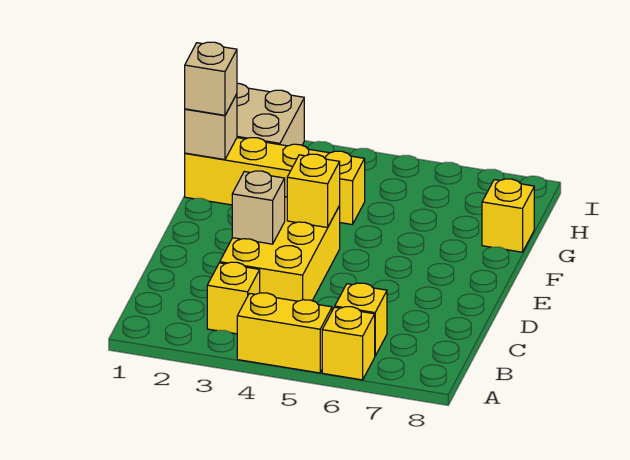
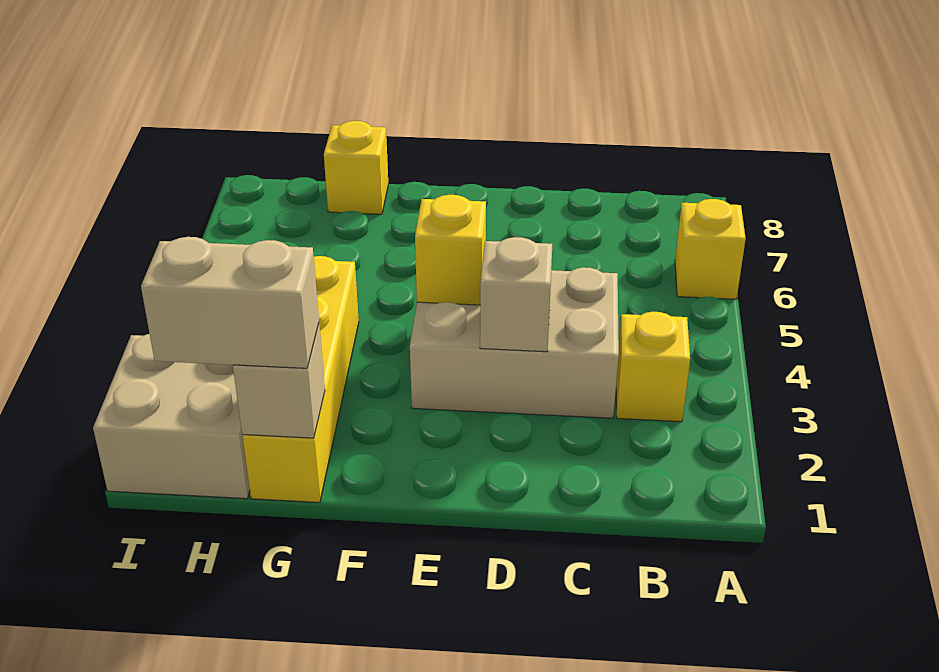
yellow 1x2 brick [237,293,332,373] -> none
yellow 1x1 brick [335,283,387,356] -> none
yellow 2x3 brick [220,197,340,301] -> tan 2x3 brick [410,267,619,418]
tan 1x1 brick [185,42,237,115] -> tan 1x2 brick [141,237,319,368]

